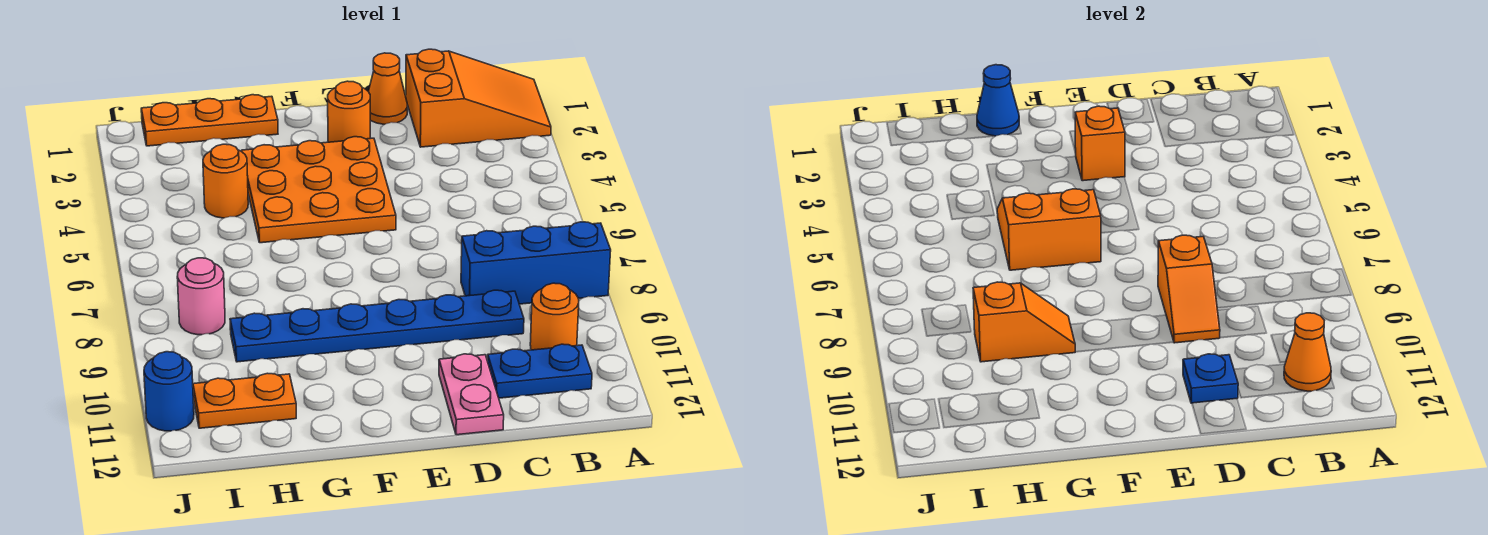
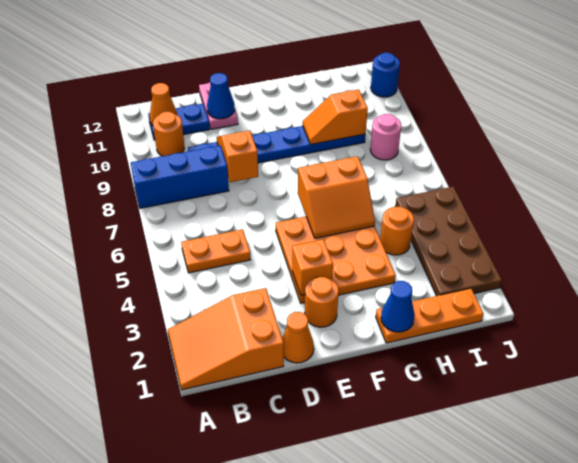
blue 1x1 plate [1183,354,1238,403] -> blue 1x1 cone [207,73,235,119]
orange 1x2 plate [193,373,296,428] -> orange 1x2 plate moved to [181,229,250,273]
none -> brown 2x4 plate [396,187,502,296]

